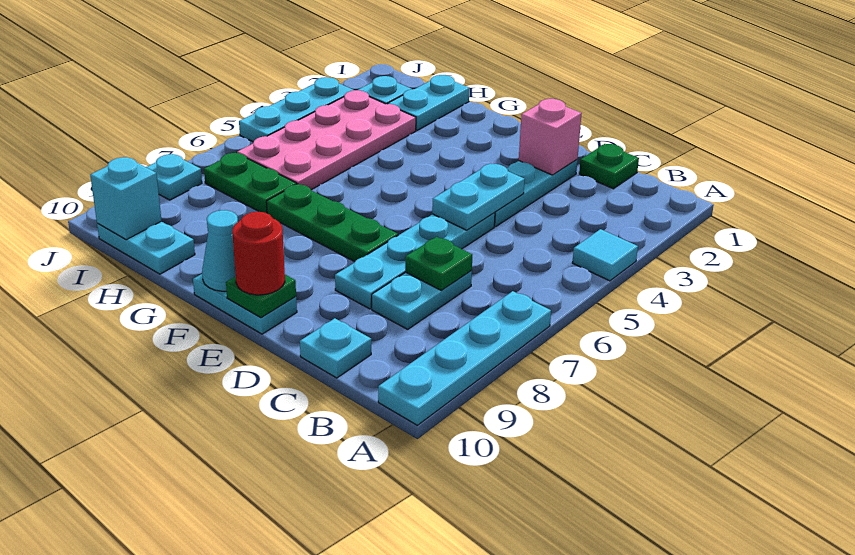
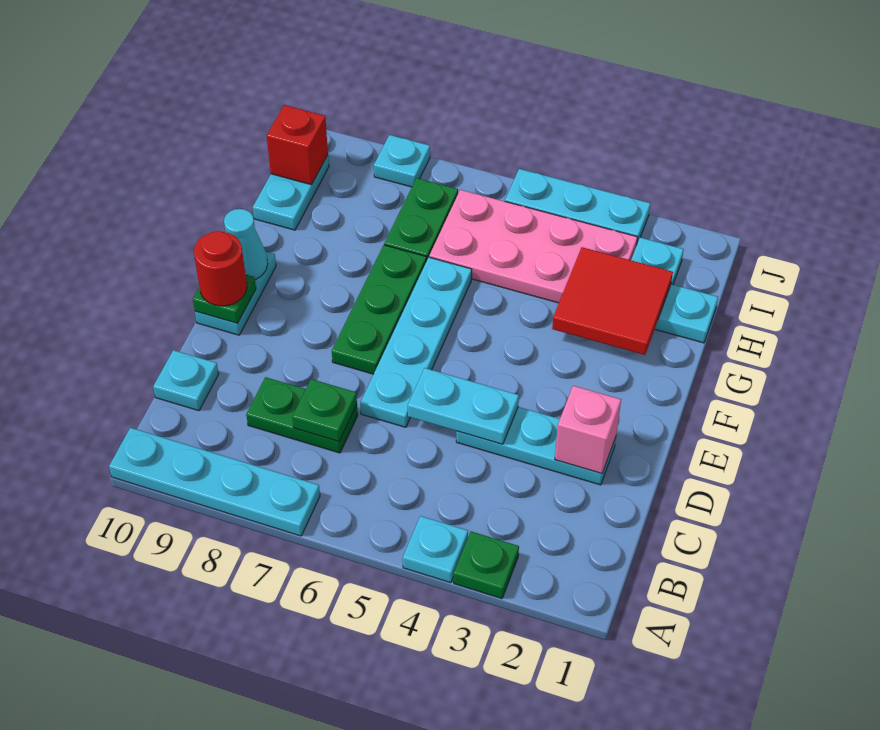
cyan 1x1 tile [572,229,638,281] -> cyan 1x1 plate [403,516,468,583]
green 1x1 plate [579,144,639,189] -> green 1x1 plate moved to [454,532,519,599]
cyan 1x2 plate [372,271,472,329] -> green 1x2 plate [246,377,358,453]
cyan 1x4 plate [335,213,495,309] -> cyan 1x4 plate turned to [360,257,472,427]
none -> red 2x2 tile [552,247,673,355]
cyan 1x1 brick [90,157,162,240] -> red 1x1 brick [267,105,328,185]

